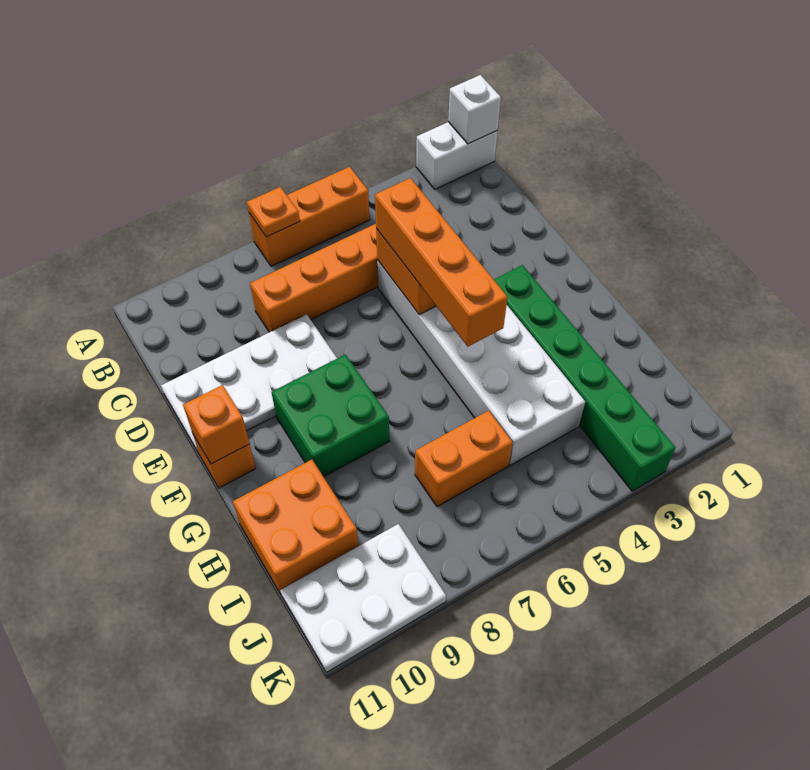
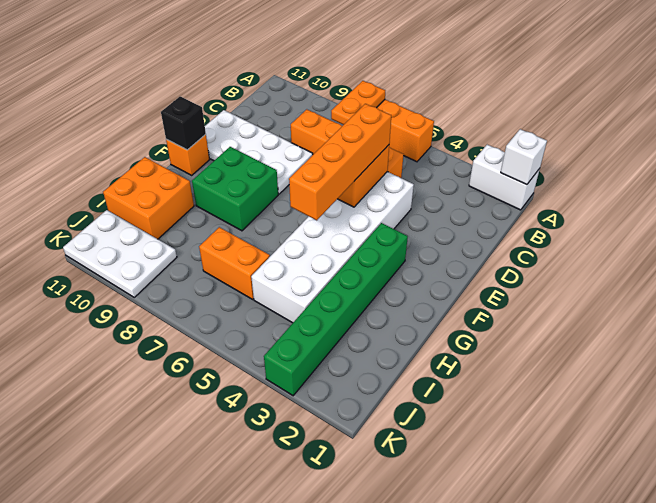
orange 1x1 plate [247,187,300,237] -> orange 1x2 plate [331,81,385,125]
orange 1x1 brick [183,385,249,464] -> black 1x1 brick [161,97,206,150]

